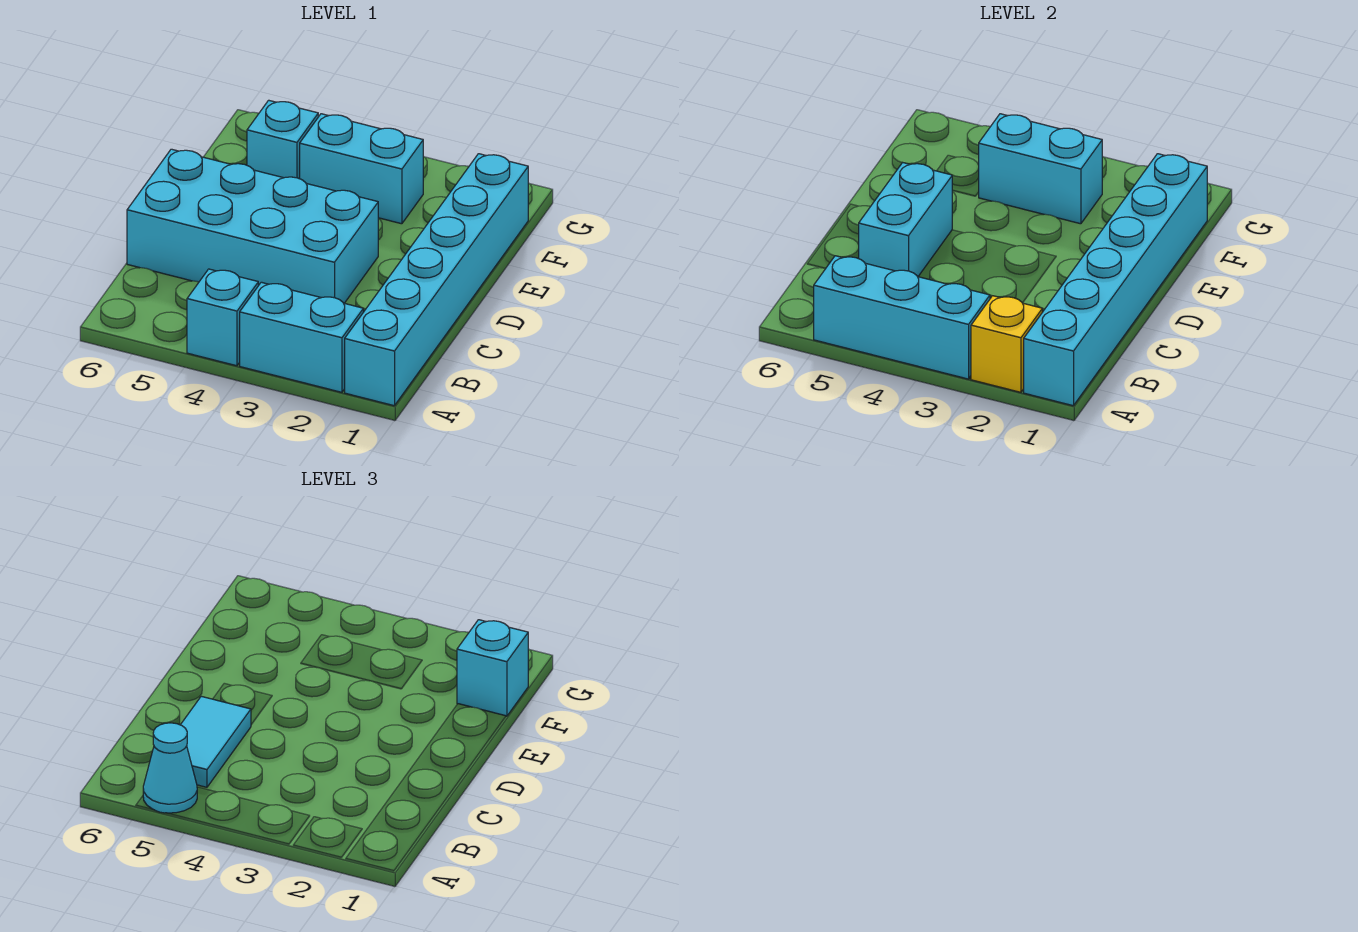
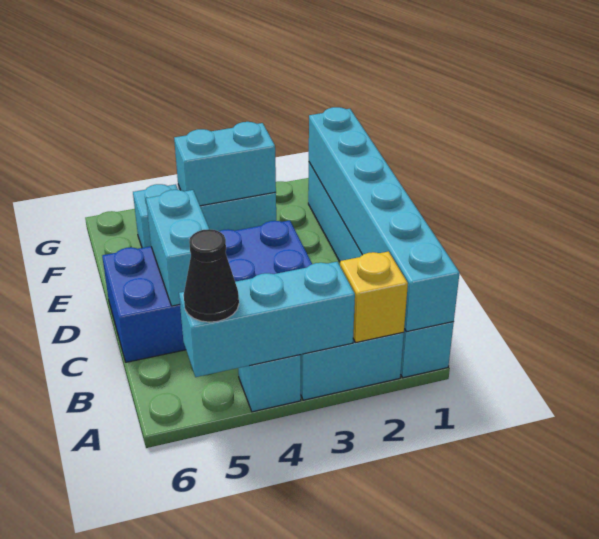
cyan 1x1 cone [143,723,197,813] -> black 1x1 cone [184,229,239,322]
cyan 1x2 tile [181,696,251,787] -> none
cyan 2x4 brick [127,149,378,303] -> blue 2x4 brick [102,220,312,362]
cyan 1x1 brick [457,620,528,716] -> none

